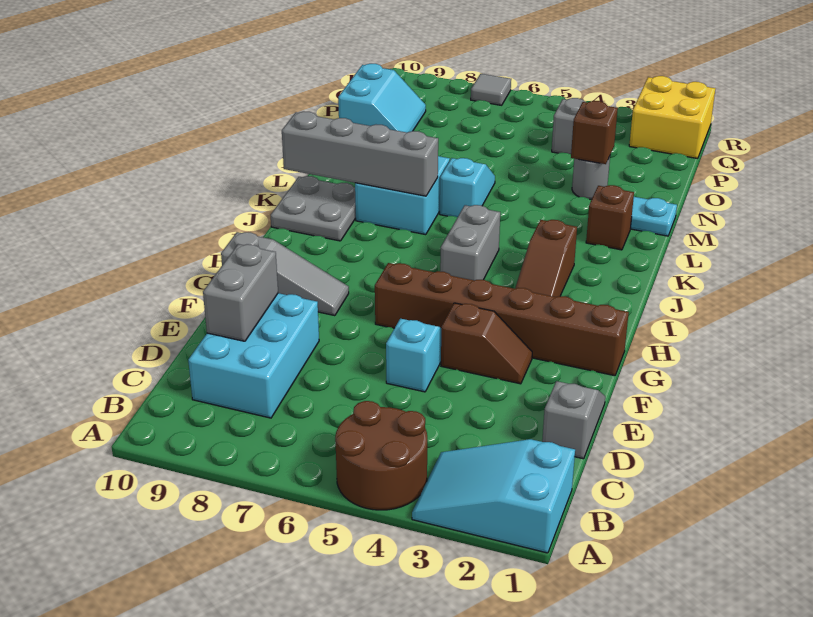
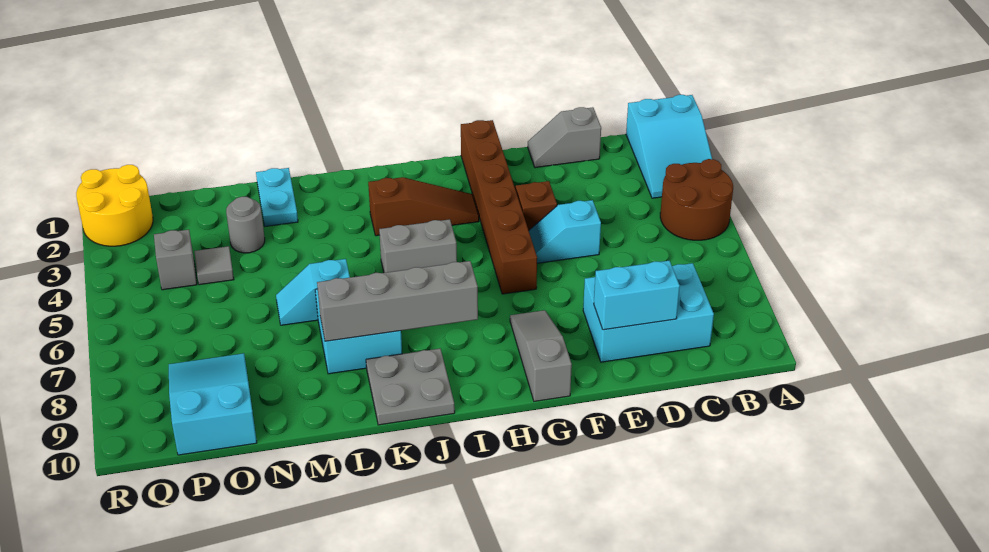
grey 1x2 brick [203,244,278,341] -> cyan 1x2 brick [594,261,680,330]
grey 1x4 brick [282,111,438,196] -> grey 1x4 brick turned to [317,261,478,341]
brown 1x1 brick [586,185,634,250] -> none
brown 1x1 brick [571,101,618,164] -> none
cyan 2x2 slope [338,64,426,132] -> cyan 2x3 slope [169,353,257,455]
yellow 2x2 brick [629,76,715,159] -> yellow 2x2 round brick [76,165,153,246]
grey 1x1 tile [471,74,511,105] -> grey 1x1 tile moved to [194,246,234,285]

